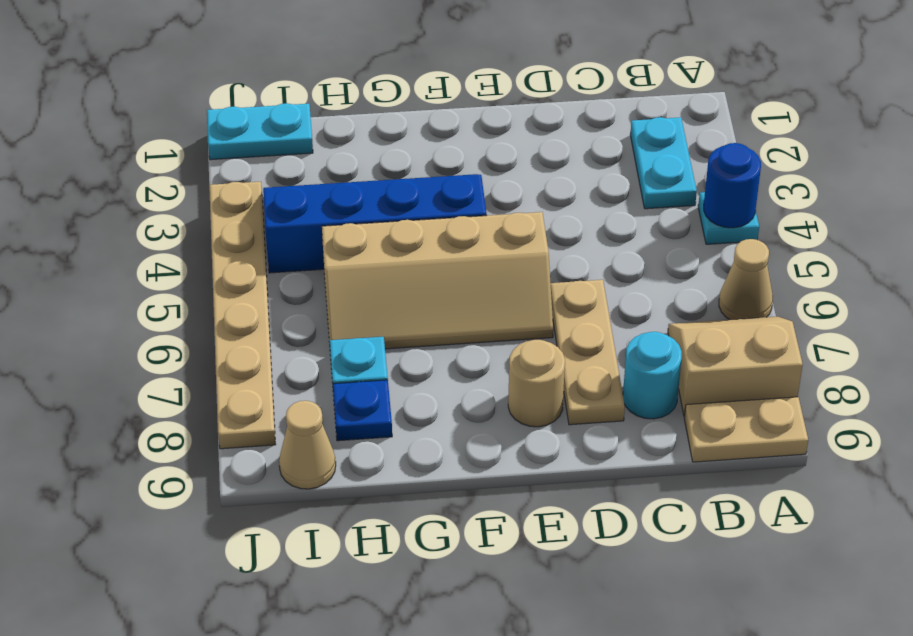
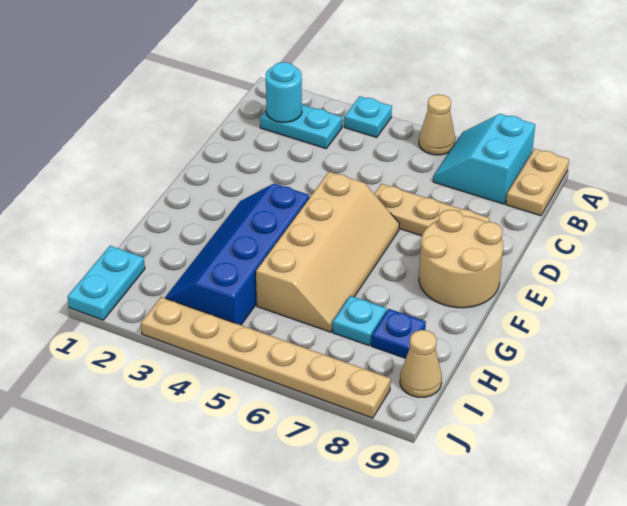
blue 1x1 round brick [704,143,761,228] -> none
tan 2x2 slope [668,317,803,417] -> cyan 2x2 slope [433,114,535,204]
cyan 1x1 round brick [623,332,682,419] -> cyan 1x1 round brick moved to [266,62,302,122]
tan 1x1 round brick [508,340,565,427] -> tan 2x2 round brick [419,210,503,308]

